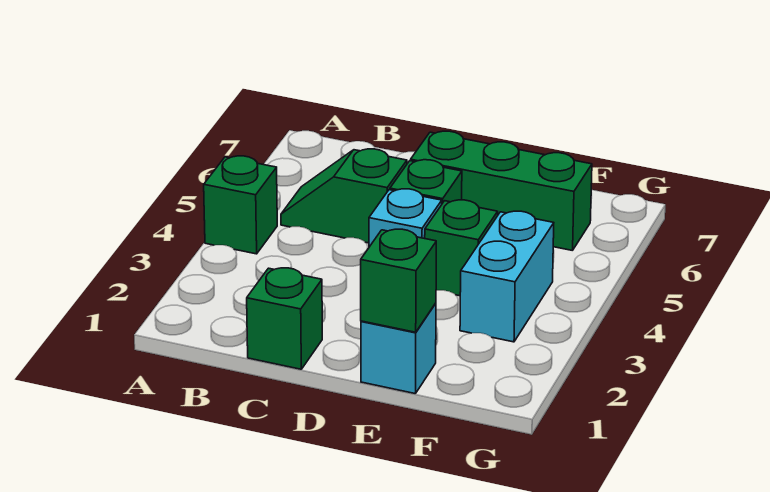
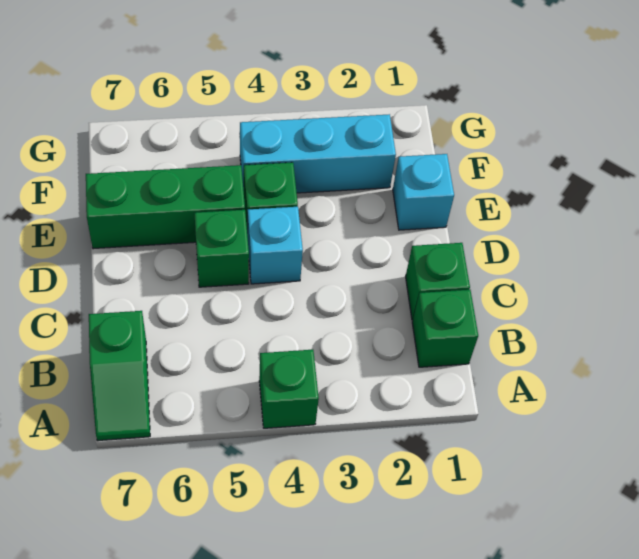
green 1x2 slope [281,149,407,243] -> green 1x2 slope moved to [89,311,150,441]
green 1x3 brick [411,131,592,251] -> green 1x3 brick turned to [86,165,245,249]
green 1x1 brick [361,229,436,332] -> green 1x1 brick moved to [412,290,478,367]
cyan 1x2 brick [460,211,554,342] -> cyan 1x3 brick [240,114,396,193]

